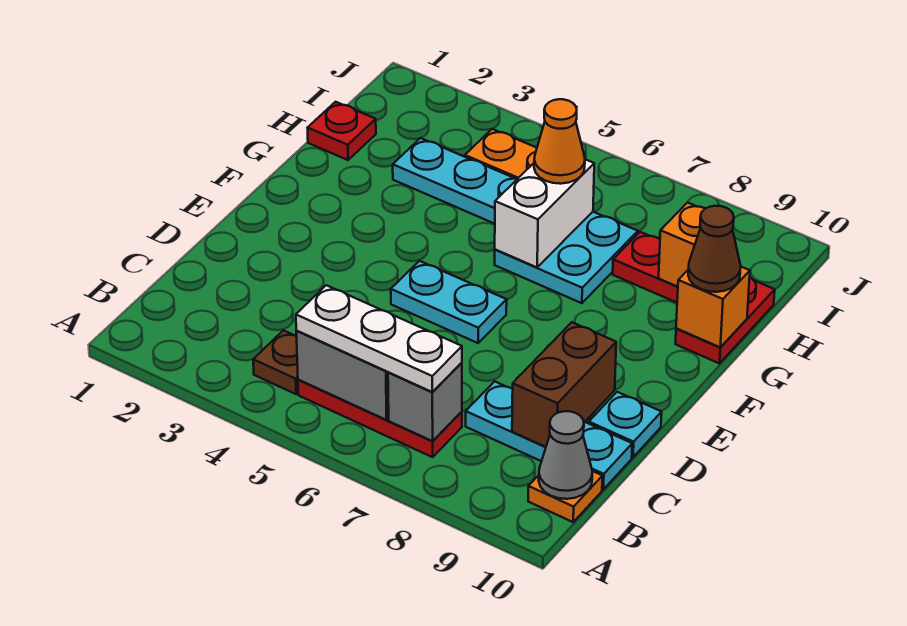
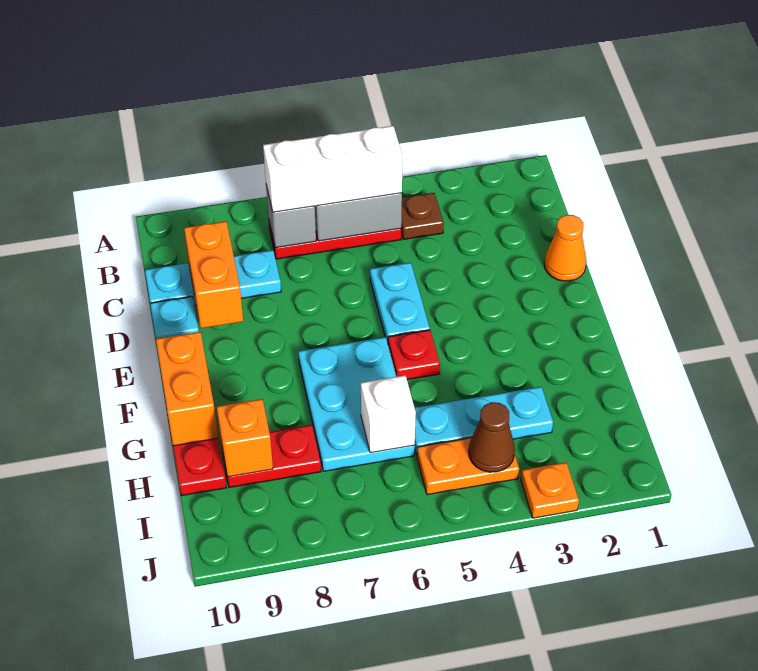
white 1x3 plate [296,285,462,392] -> white 1x3 brick [263,126,403,212]
orange 1x1 plate [528,471,602,522] -> orange 1x1 plate moved to [521,462,579,518]
grey 1x1 cone [539,411,592,499] -> none
brown 1x2 brick [512,322,616,447] -> orange 1x2 brick [184,221,243,328]
cyan 1x2 plate [391,261,507,343] -> cyan 1x2 plate turned to [370,262,430,343]
cyan 2x2 plate [495,212,638,303] -> cyan 2x3 plate [298,337,415,471]
white 1x2 brick [495,159,594,267] -> white 1x1 brick [361,375,416,453]
orange 1x1 brick [676,267,750,347] -> orange 1x2 brick [156,332,218,446]
brown 1x1 cone [688,206,741,292] -> brown 1x1 cone moved to [469,402,515,472]
red 1x1 plate [308,102,376,160] -> red 1x1 plate moved to [388,330,440,380]
orange 1x1 cone [534,99,585,184] -> orange 1x1 cone moved to [544,215,587,281]

